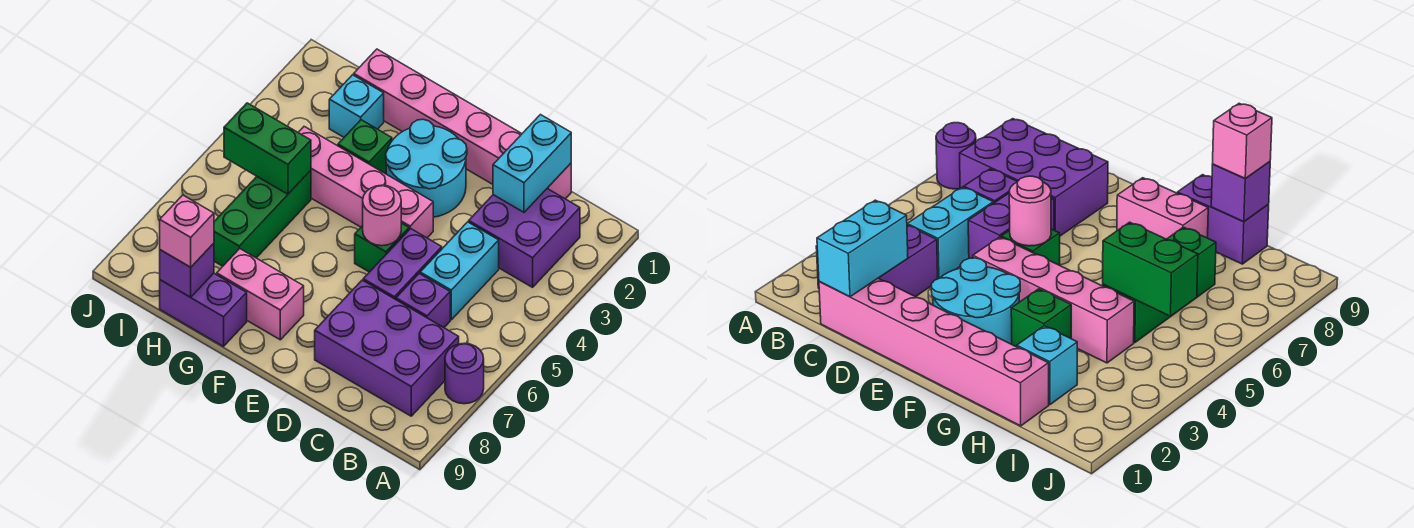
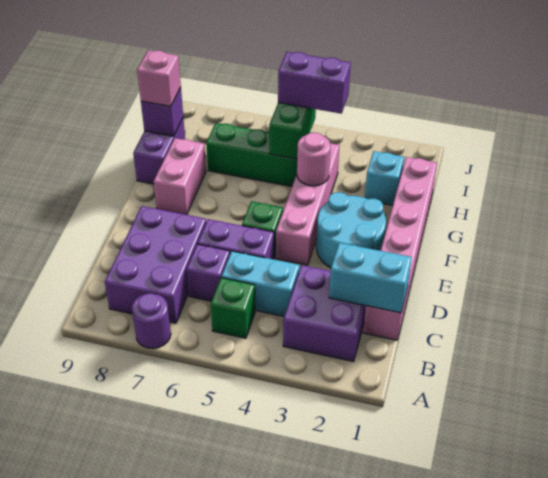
pink 1x1 round brick [363,185,401,246] -> pink 1x1 round brick moved to [297,133,331,186]
green 1x1 brick [338,120,392,174] -> green 1x1 brick moved to [211,278,255,338]
none -> purple 1x2 brick [278,52,351,114]

